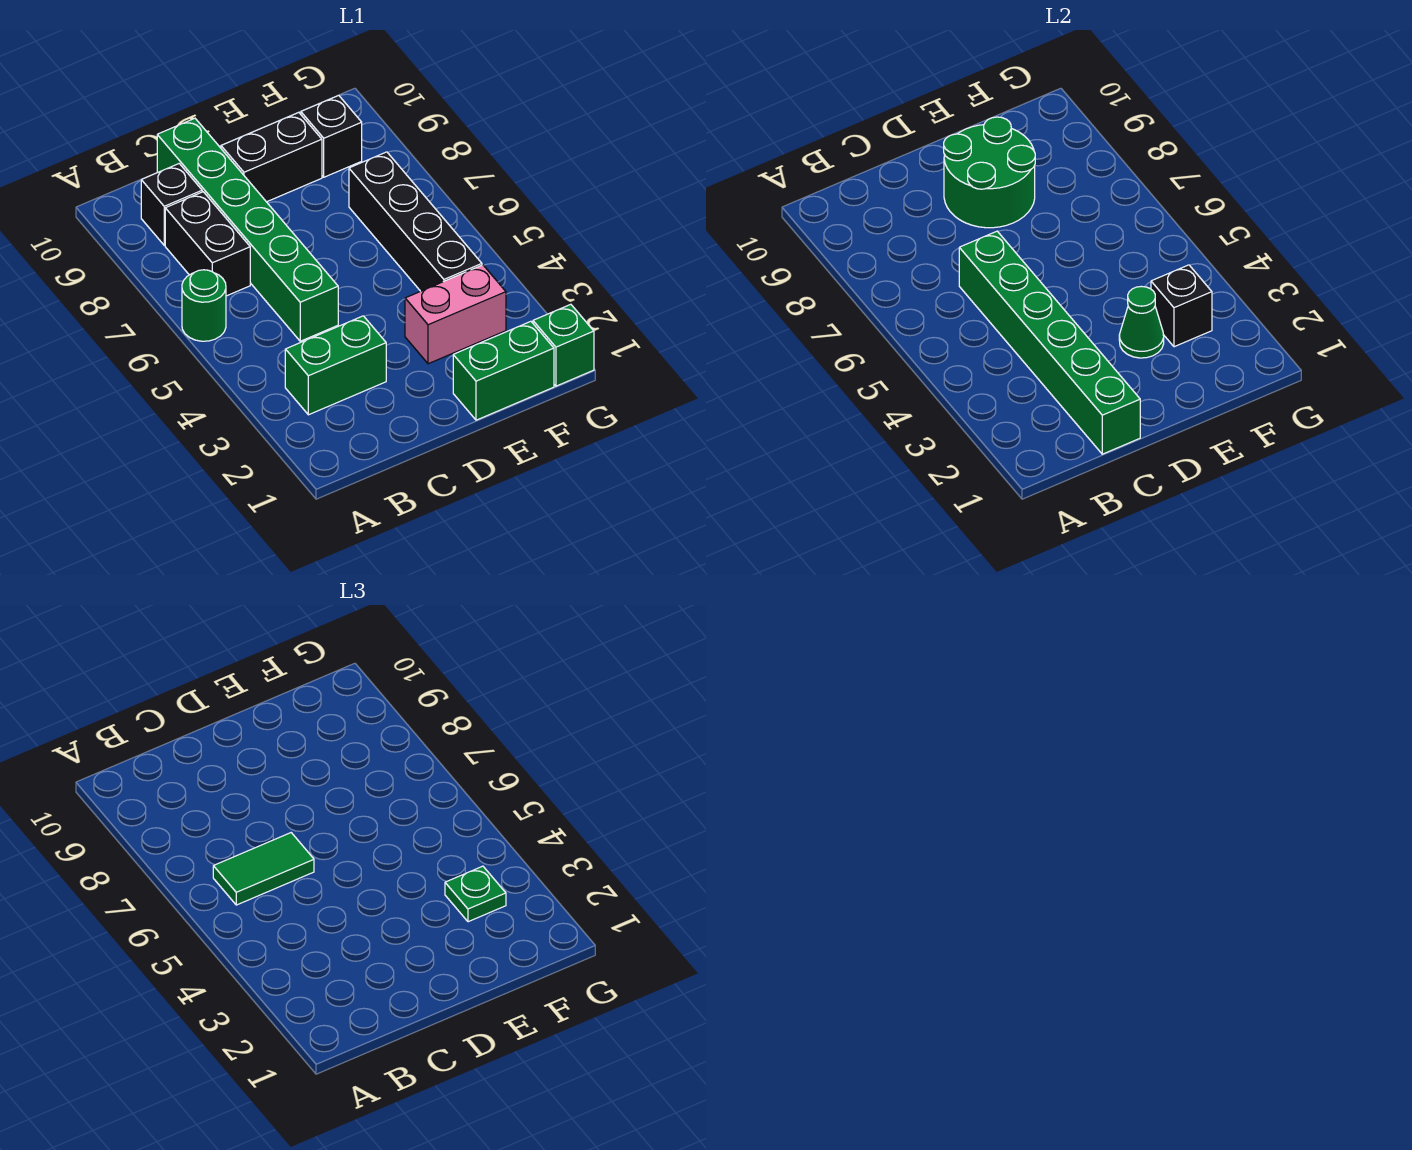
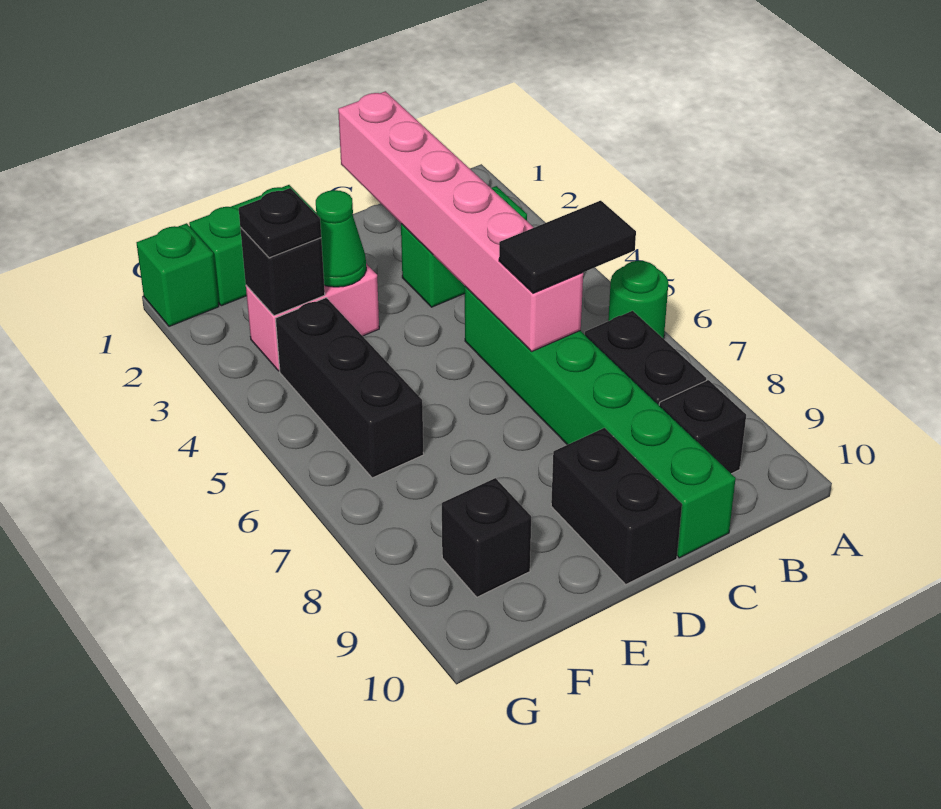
green 1x2 tile [213,833,314,905] -> black 1x2 tile [499,201,636,293]
green 1x6 brick [959,231,1140,454] -> pink 1x6 brick [338,91,583,351]
green 2x2 round brick [944,117,1035,228] -> none
black 1x2 brick [221,112,322,202] -> black 1x2 brick turned to [551,428,682,584]
green 1x1 plate [445,866,506,922] -> black 1x1 plate [239,188,321,258]
black 1x4 brick [349,152,482,291] -> black 1x3 brick [275,298,424,478]

